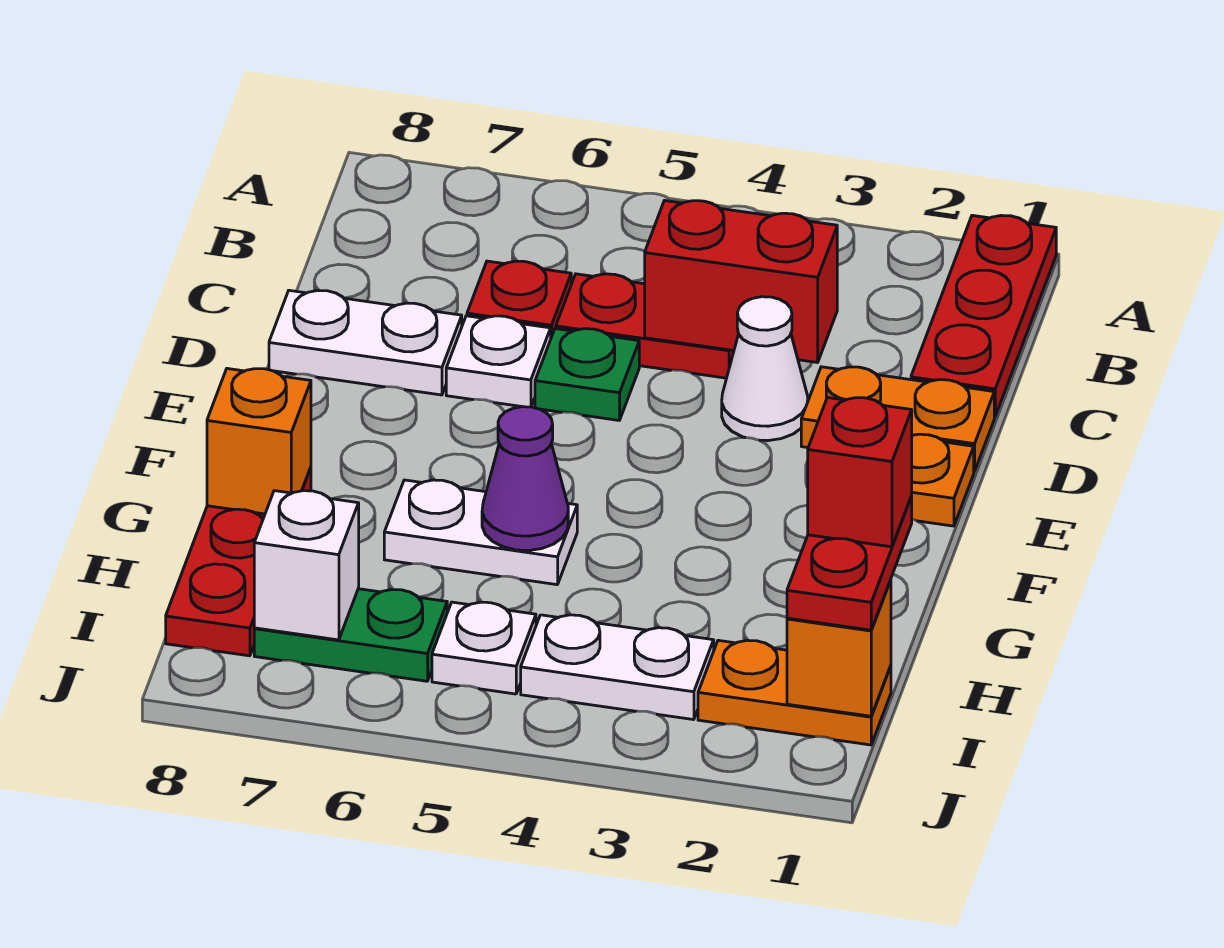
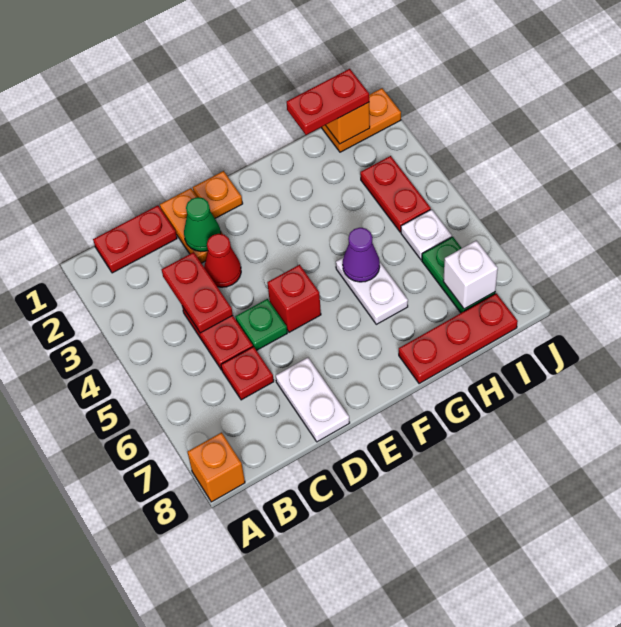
red 1x3 plate [911,215,1056,417] -> red 1x2 plate [93,205,177,273]
red 1x2 brick [645,201,837,363] -> red 1x2 plate [162,252,233,333]
none -> green 1x1 cone [184,197,221,252]
white 1x1 cone [722,297,808,441] -> red 1x1 cone [204,234,241,287]
white 1x1 plate [446,316,551,407] -> none
orange 1x1 brick [207,368,311,514] -> orange 1x1 brick moved to [187,433,245,502]
red 1x1 brick [808,397,912,547] -> red 1x1 brick moved to [267,265,321,332]
orange 1x2 plate [698,640,891,745] -> orange 1x2 plate turned to [322,88,401,152]
white 1x2 plate [521,615,714,720] -> red 1x2 plate [360,156,431,232]

